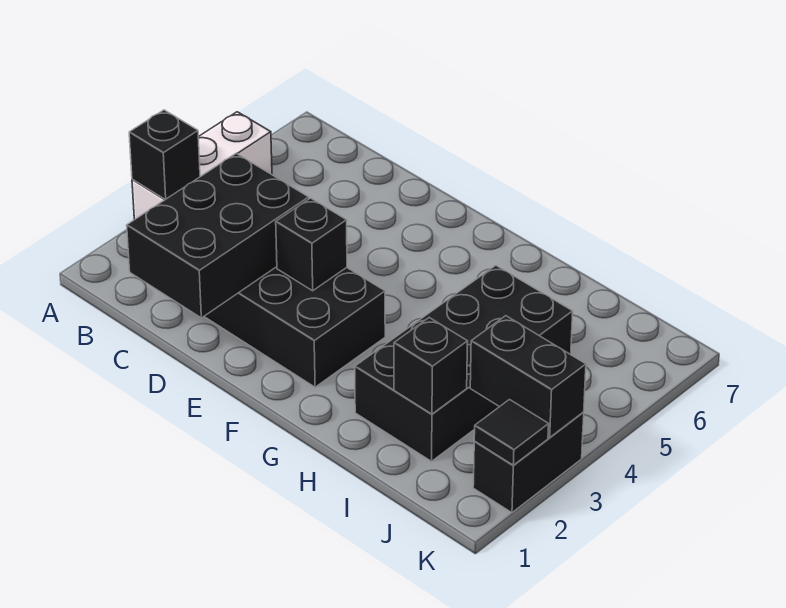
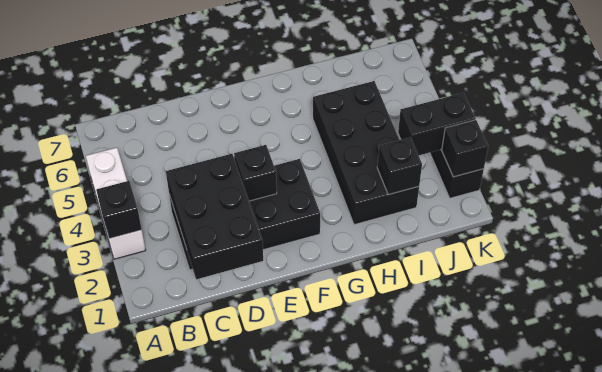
black 1x1 tile [474,400,549,465] -> black 1x1 brick [442,120,488,177]

